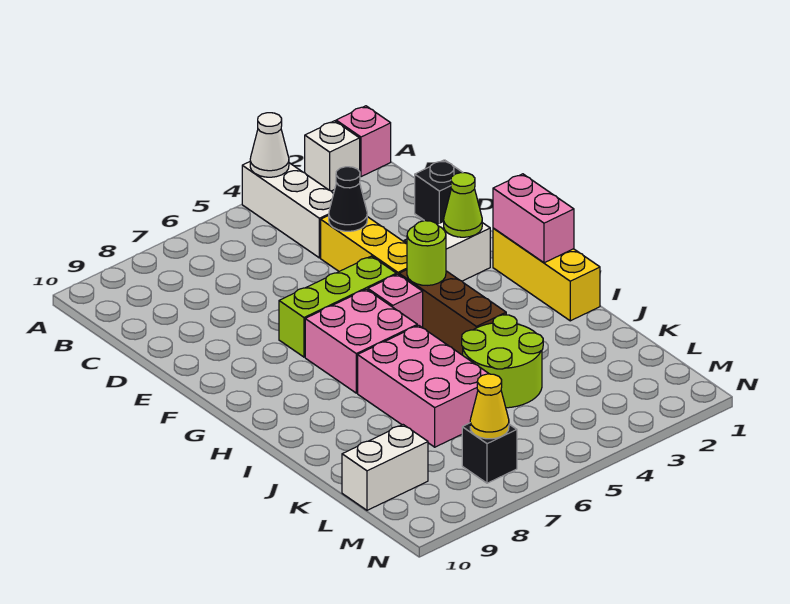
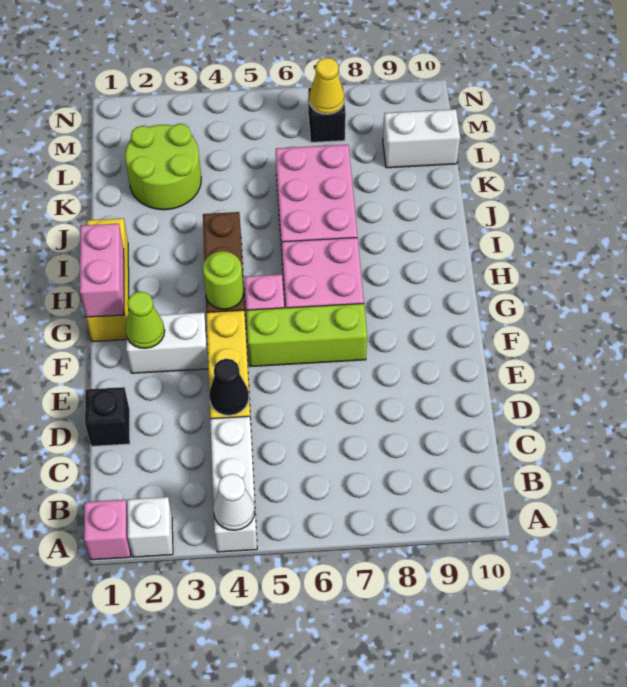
lime 2x2 round brick [462,315,543,408] -> lime 2x2 round brick moved to [125,124,201,210]

